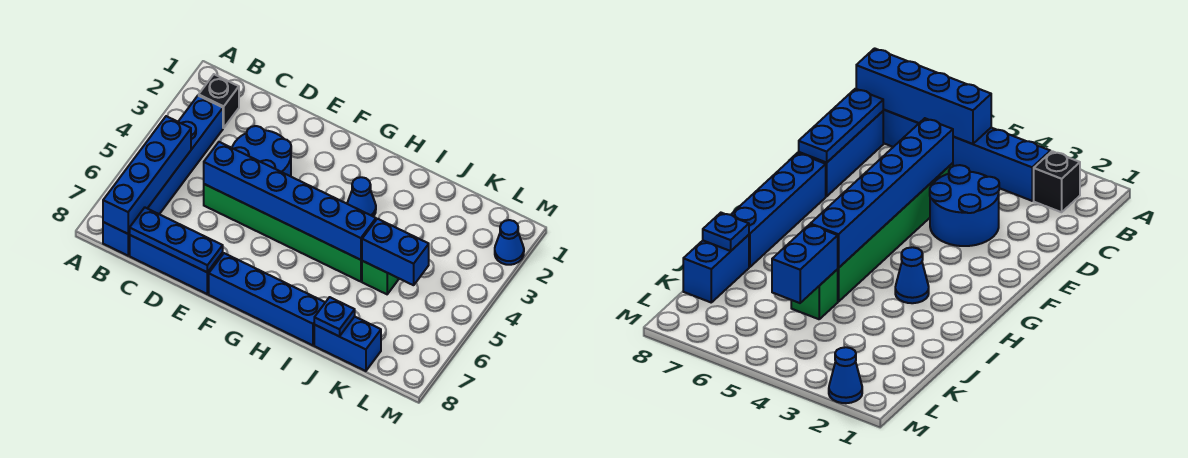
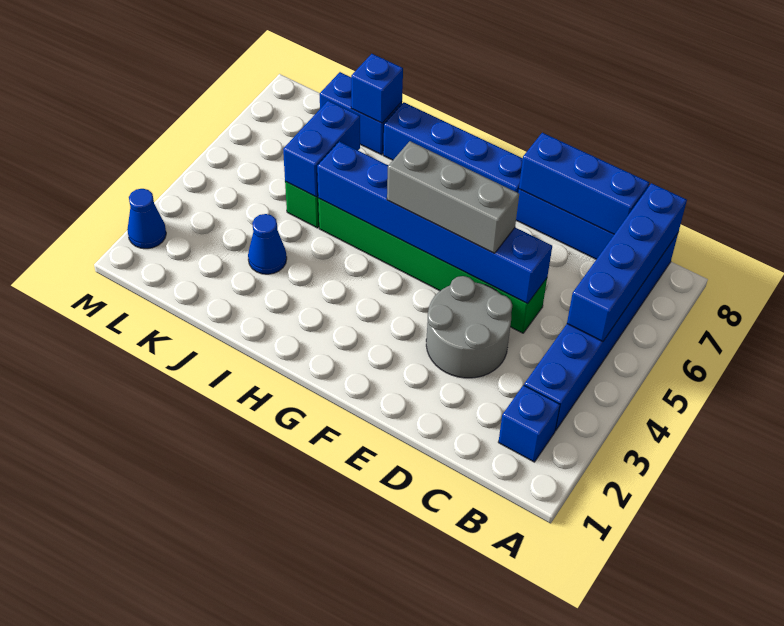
black 1x1 brick [199,74,239,128] -> blue 1x1 brick [498,385,560,462]
blue 1x3 plate [129,208,223,272] -> blue 1x3 brick [519,133,649,234]
blue 2x2 round brick [232,126,291,176] -> grey 2x2 round brick [426,276,512,378]
none -> grey 1x3 brick [387,141,519,253]
blue 1x1 cone [347,177,376,217] -> blue 1x1 cone moved to [248,214,287,274]
blue 1x2 brick [362,219,429,285] -> blue 1x2 brick turned to [283,101,360,197]
blue 1x1 plate [314,297,355,336] -> blue 1x1 brick [351,54,403,123]

